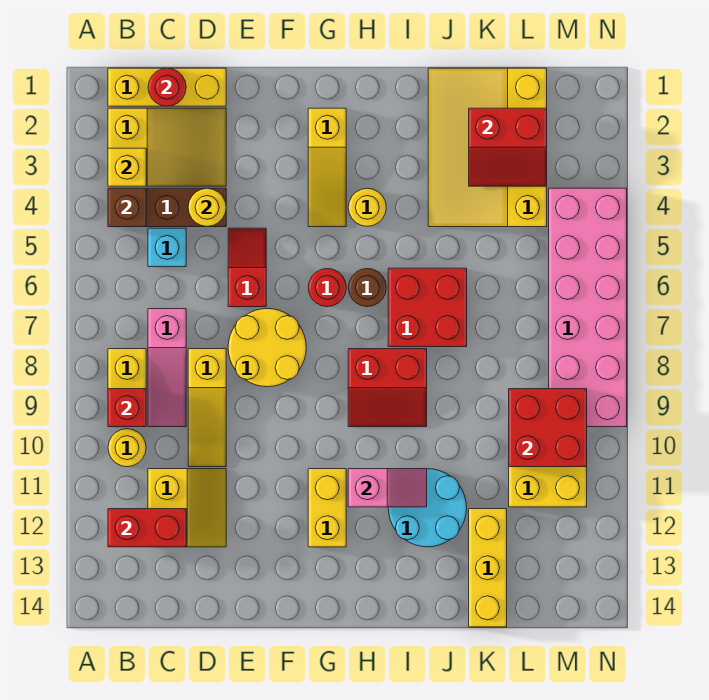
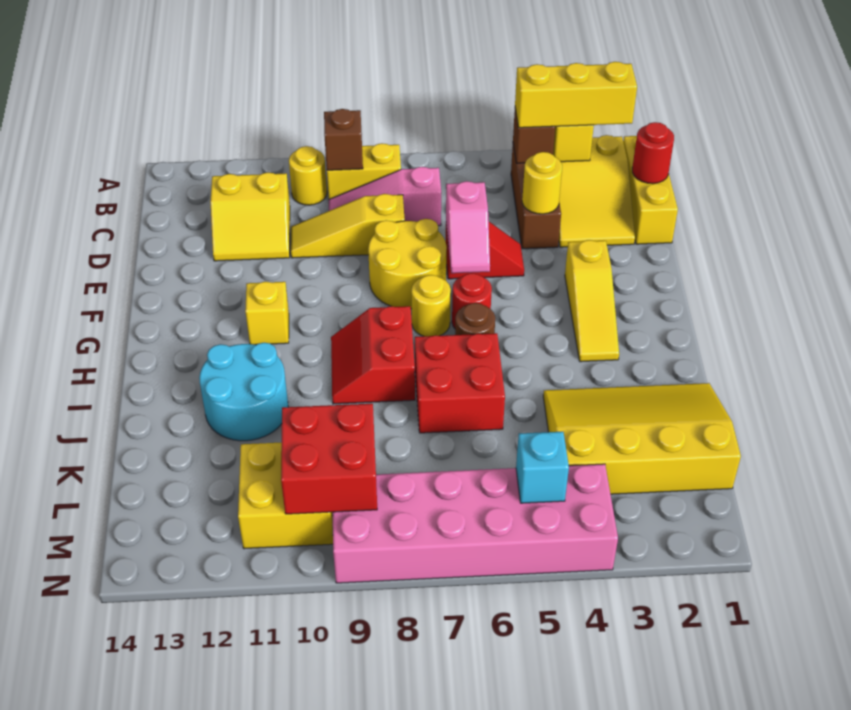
red 1x1 brick [108,389,146,427] -> brown 1x1 brick [324,109,363,170]
red 1x2 brick [108,509,186,547] -> none
cyan 1x1 brick [148,228,186,267] -> cyan 1x1 brick moved to [516,432,569,503]
yellow 1x3 slope [308,108,346,227] -> yellow 1x3 slope turned to [565,240,619,362]
yellow 1x2 brick [308,469,346,547] -> yellow 1x1 brick [245,282,289,345]
yellow 1x1 round brick [348,188,386,226] -> yellow 1x1 round brick moved to [411,275,451,336]
pink 1x2 slope [348,469,427,507] -> pink 1x2 slope moved to [446,181,490,273]
red 2x2 slope [469,108,547,186] -> none
yellow 1x3 brick [469,509,507,627] -> yellow 1x3 brick moved to [515,62,637,128]

